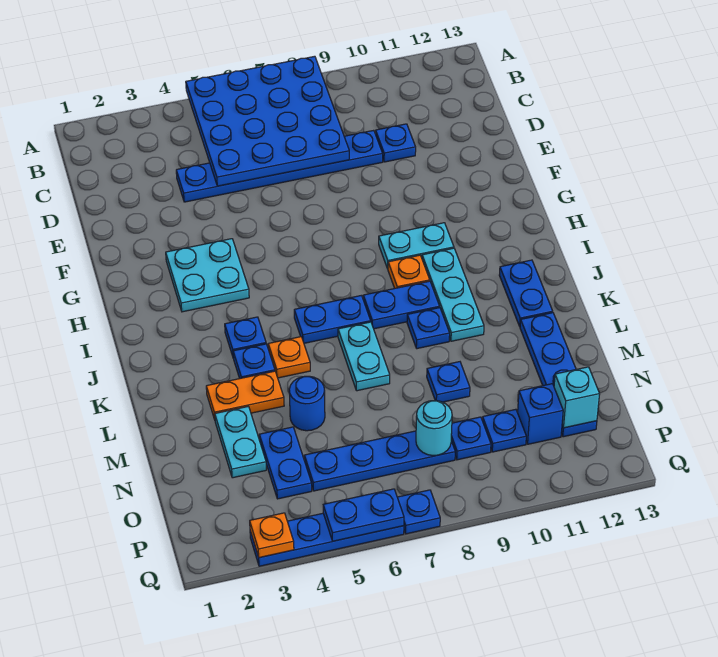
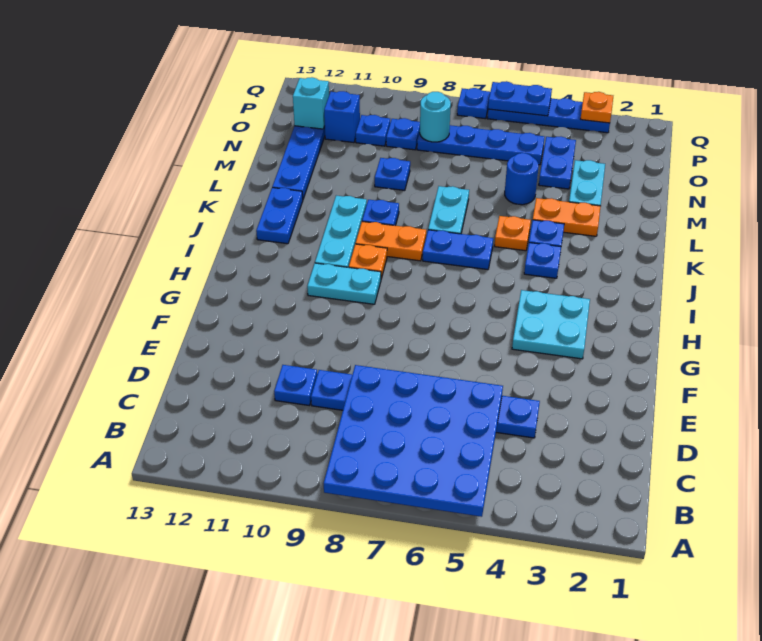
blue 1x2 plate [363,281,440,329] -> orange 1x2 plate [356,221,426,261]

